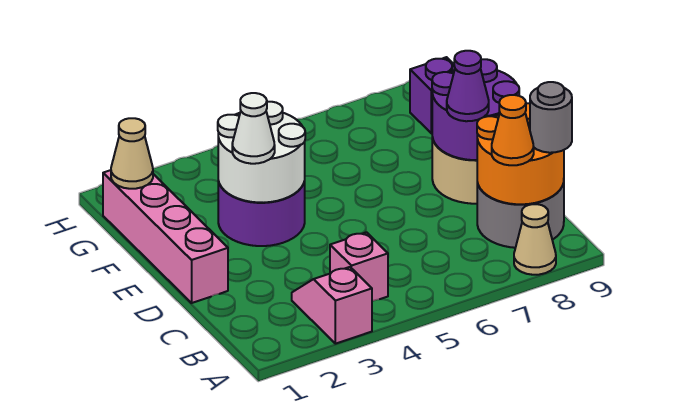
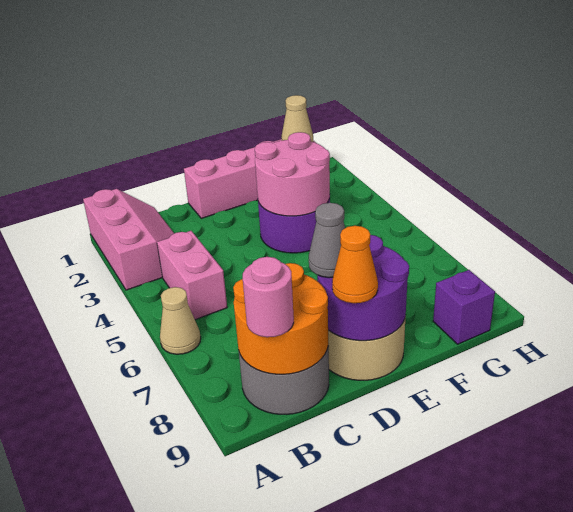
pink 1x2 slope [292,267,372,344] -> pink 2x3 slope [83,189,174,290]
tan 1x1 cone [514,204,556,275] -> tan 1x1 cone moved to [160,287,201,354]
pink 1x1 brick [330,232,388,301] -> pink 1x2 brick [157,231,227,320]
orange 1x1 cone [492,95,534,165] -> orange 1x1 cone moved to [332,226,378,303]
grey 1x1 round brick [530,82,572,153] -> pink 1x1 round brick [243,257,294,337]
purple 1x1 cone [447,51,489,121] -> grey 1x1 cone [309,203,345,278]
white 2x2 round brick [218,102,305,203] -> pink 2x2 round brick [255,132,330,216]
white 1x1 cone [232,93,275,164] -> none

